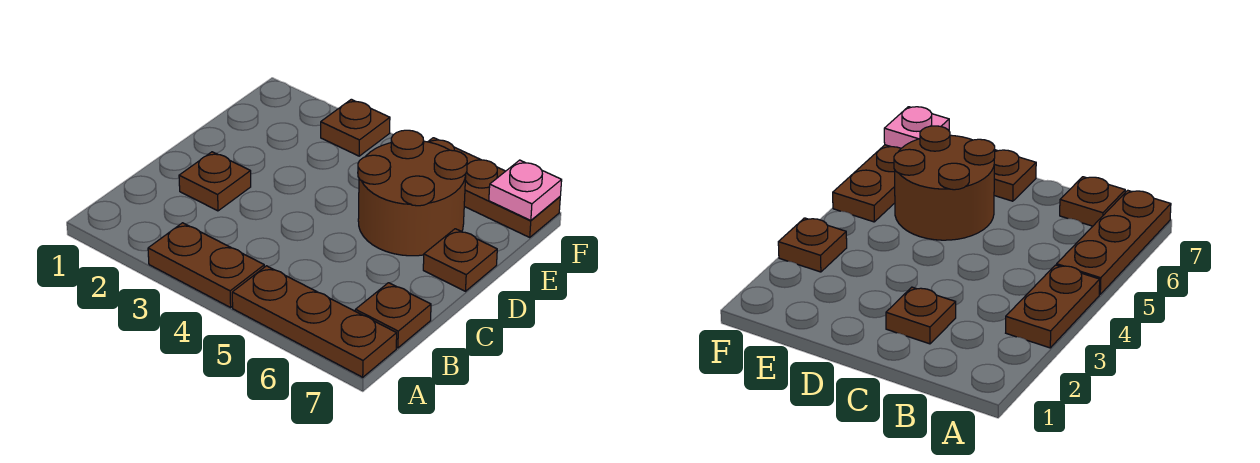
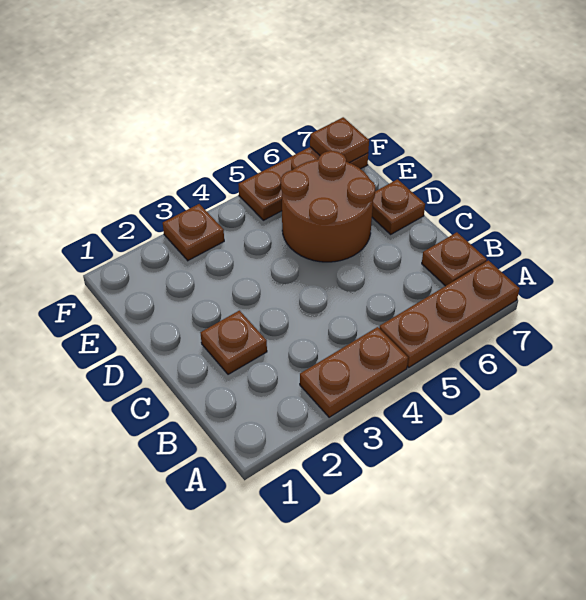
pink 1x1 plate [489,160,562,220] -> brown 1x1 plate [310,117,369,163]

